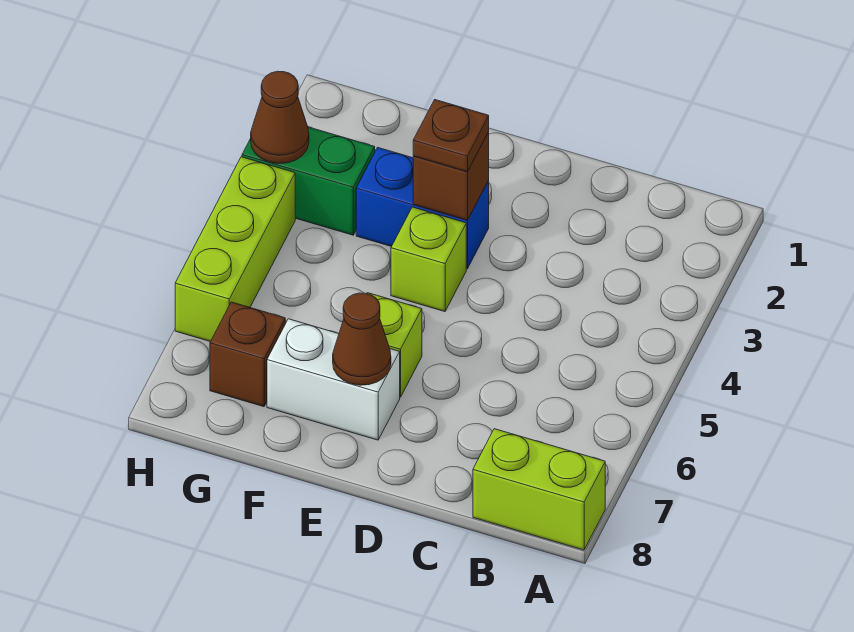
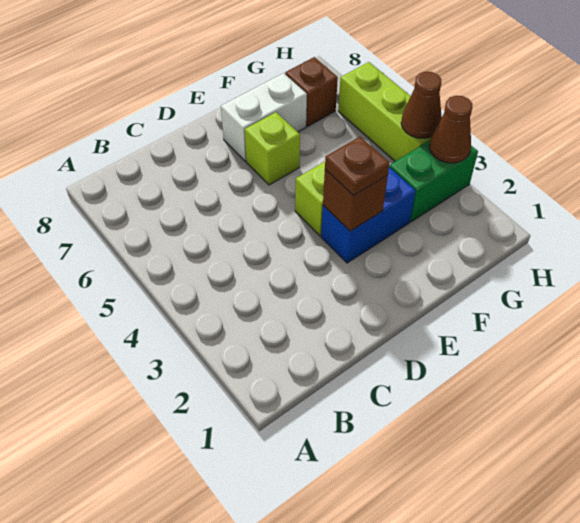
lime 1x2 brick [473,429,605,550] -> none
brown 1x1 cone [333,293,391,385] -> brown 1x1 cone moved to [401,72,442,138]

